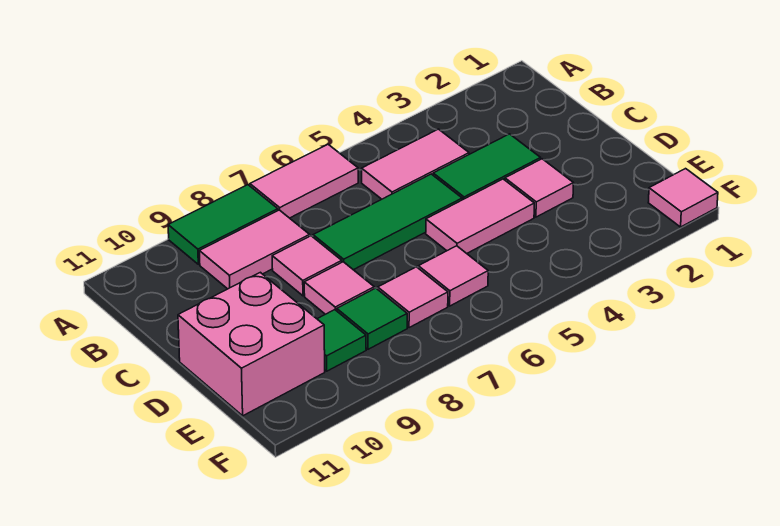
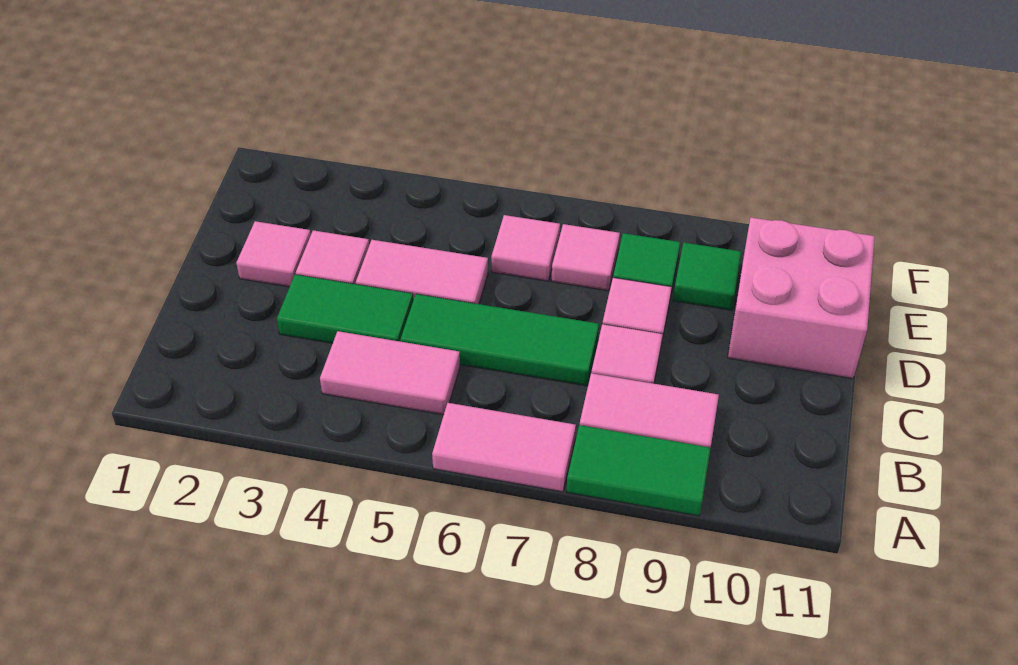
pink 1x1 tile [648,169,718,227] -> pink 1x1 tile moved to [236,221,311,287]

